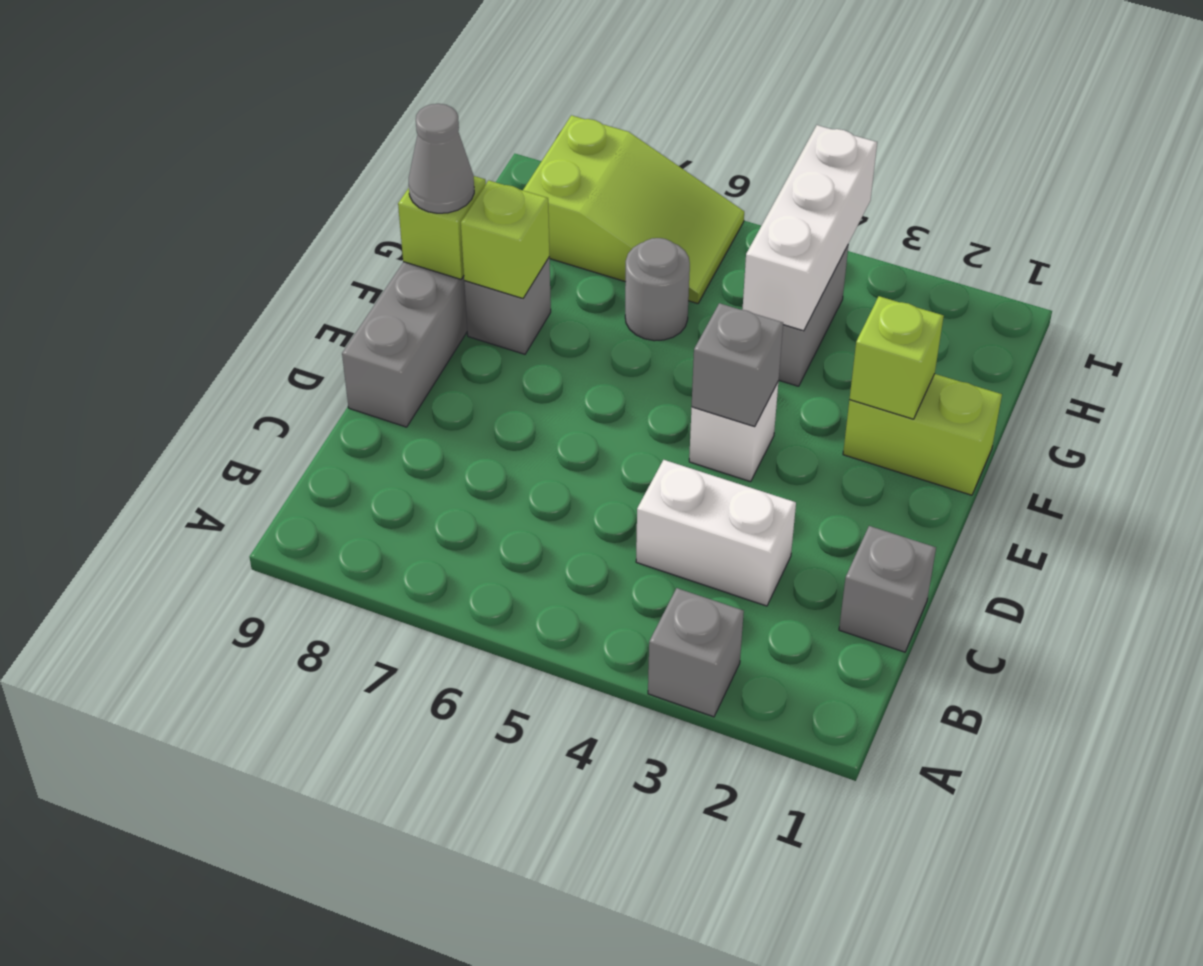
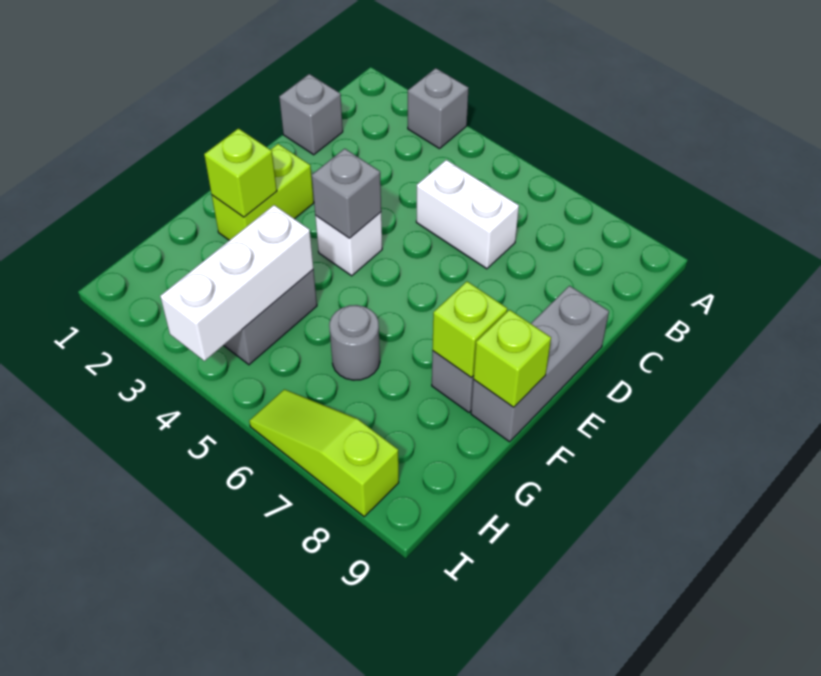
white 1x2 brick [636,460,796,606] -> white 1x2 brick moved to [416,160,519,269]
lime 1x2 brick [843,374,1002,495] -> lime 1x2 brick turned to [212,144,314,240]
grey 1x1 cone [409,104,474,213] -> none
lime 2x3 slope [523,115,744,304] -> lime 1x3 slope [249,389,399,517]

